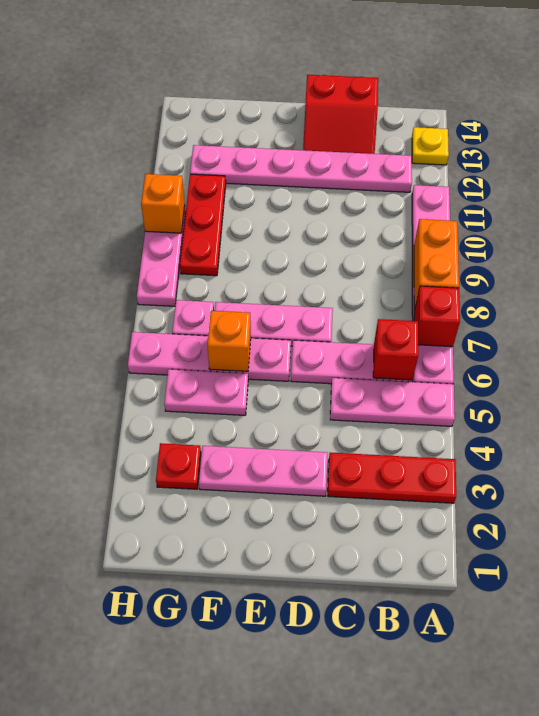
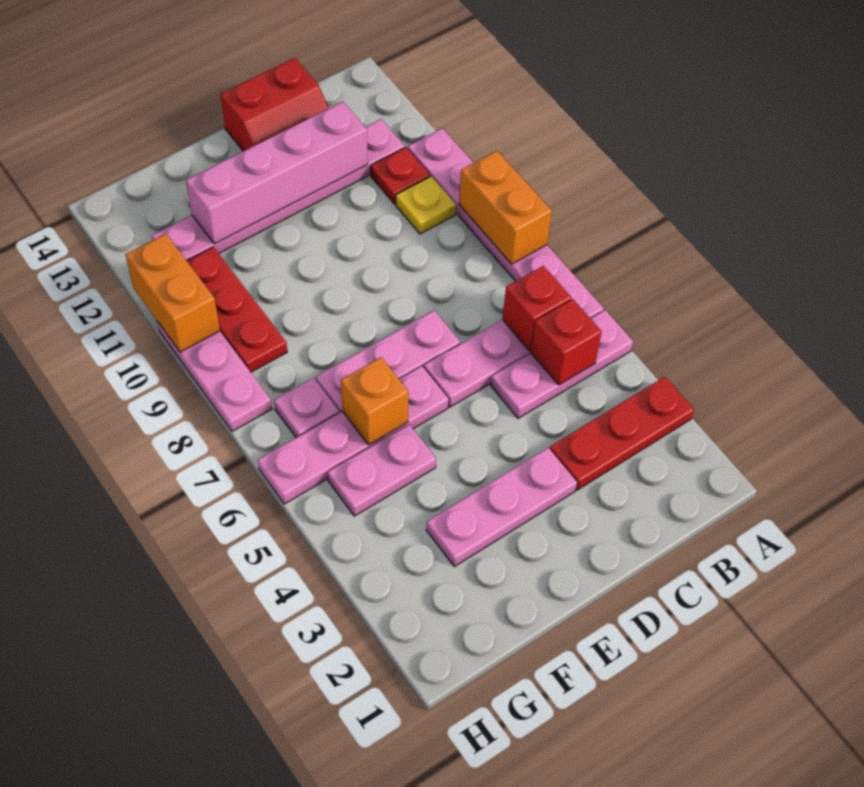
red 1x1 brick [414,286,460,347] -> red 1x1 brick moved to [531,299,602,385]
yellow 1x1 plate [412,127,449,165] -> yellow 1x1 plate moved to [396,176,456,234]
none -> pink 1x4 brick [186,102,368,244]
red 1x1 plate [156,443,201,489] -> red 1x1 plate moved to [371,147,430,204]
orange 1x1 brick [141,174,185,233] -> orange 1x2 brick [126,234,220,352]

